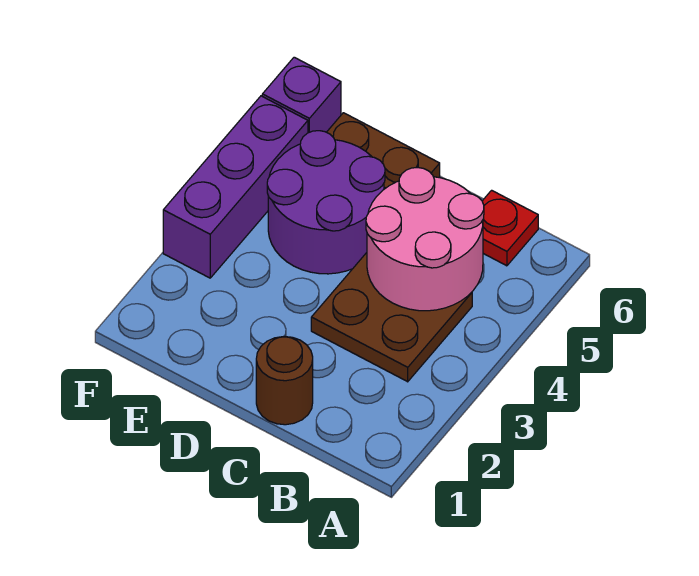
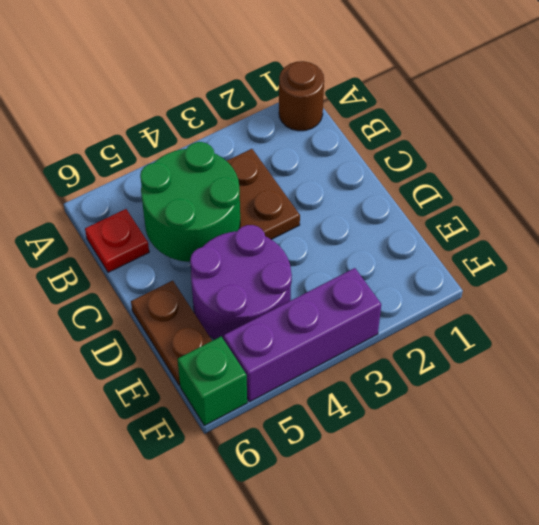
pink 2x2 round brick [366,168,484,311] -> green 2x2 round brick [140,142,240,262]
brown 1x1 round brick [256,337,313,425] -> brown 1x1 round brick moved to [279,61,324,131]
purple 1x1 brick [262,57,341,133] -> green 1x1 brick [177,337,247,426]

